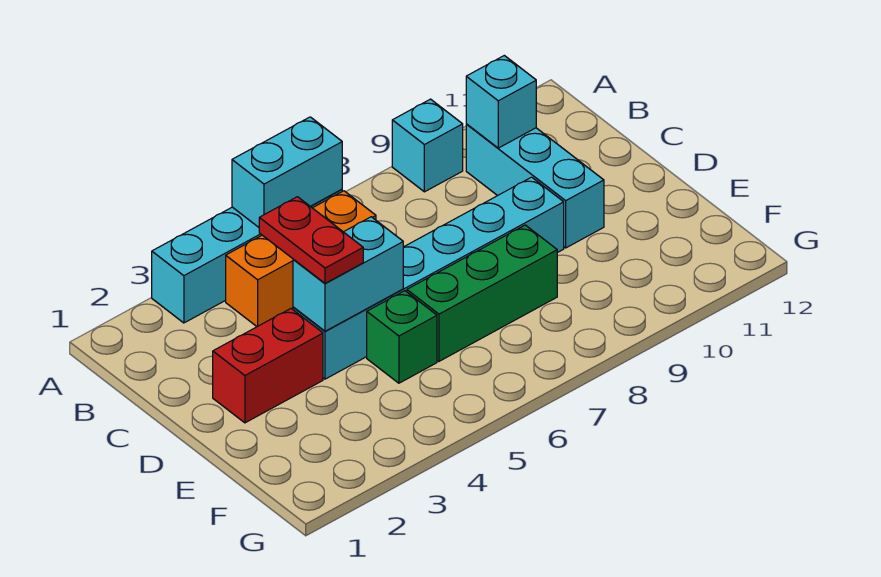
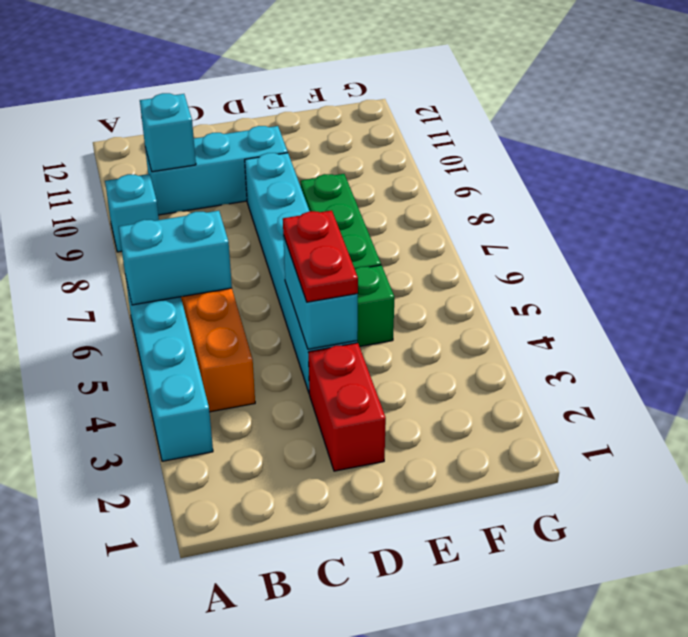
cyan 1x2 brick [232,117,342,227] -> cyan 1x2 brick turned to [119,211,232,305]
red 1x2 plate [259,197,363,283] -> red 1x2 plate turned to [283,210,358,302]

